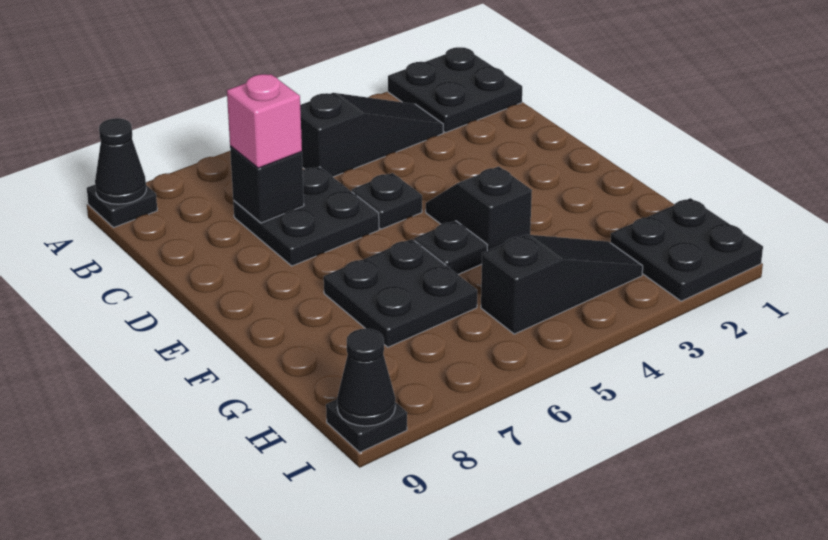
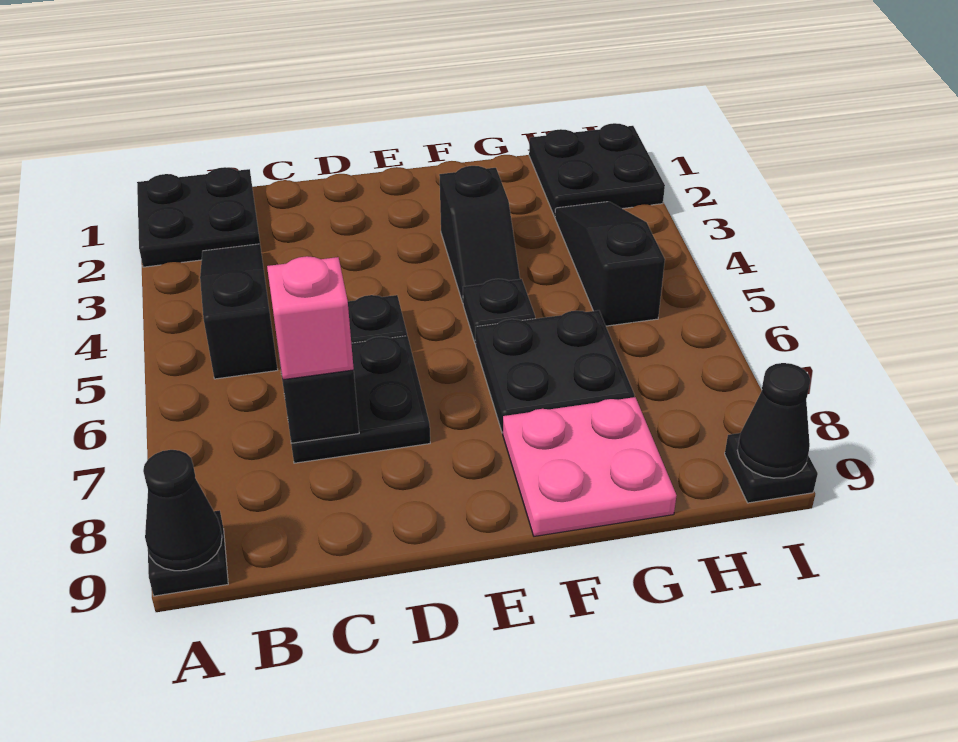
black 1x2 slope [426,166,532,251] -> black 1x2 slope turned to [439,166,520,303]
none -> pink 2x2 plate [503,397,676,536]

